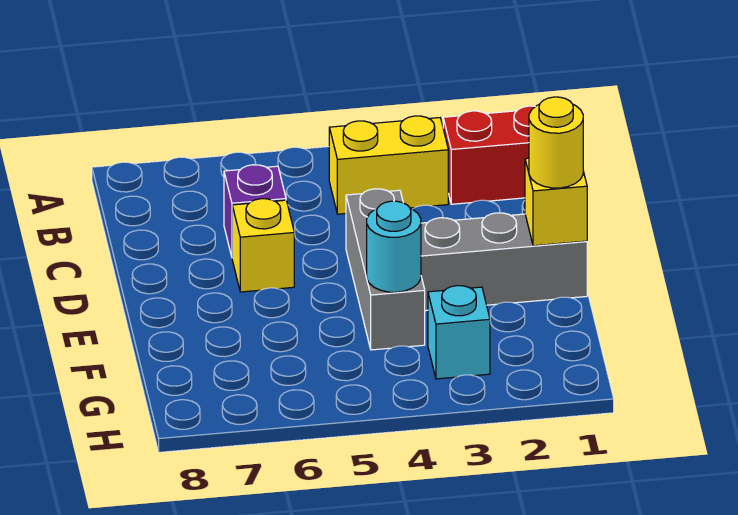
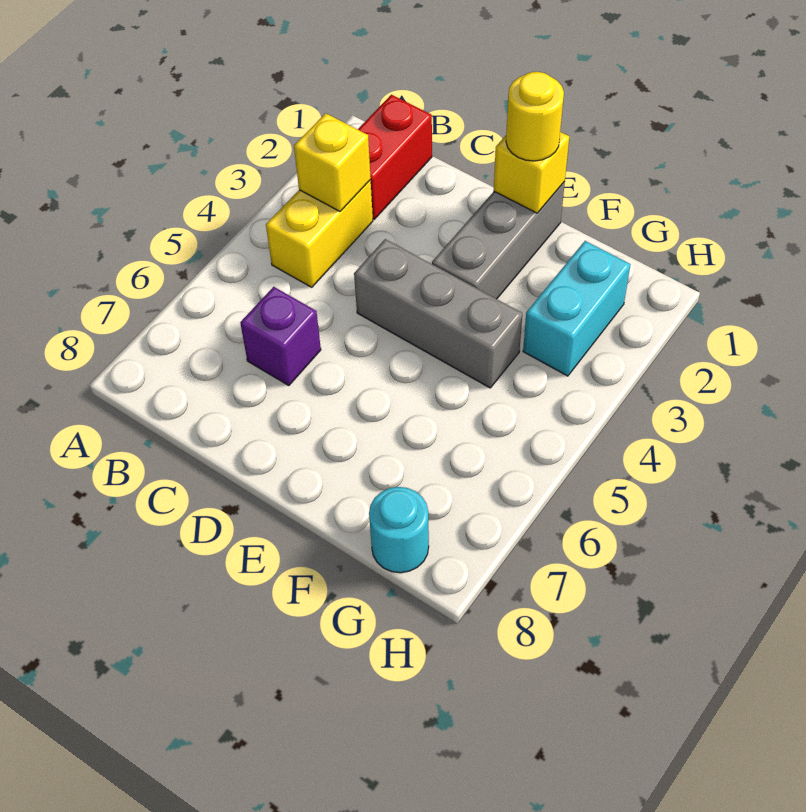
yellow 1x1 brick [232,199,294,292] -> yellow 1x1 brick moved to [294,113,371,211]
cyan 1x1 round brick [367,201,421,292] -> cyan 1x1 round brick moved to [369,487,429,573]
cyan 1x1 brick [428,286,490,379] -> cyan 1x2 brick [523,241,631,376]

